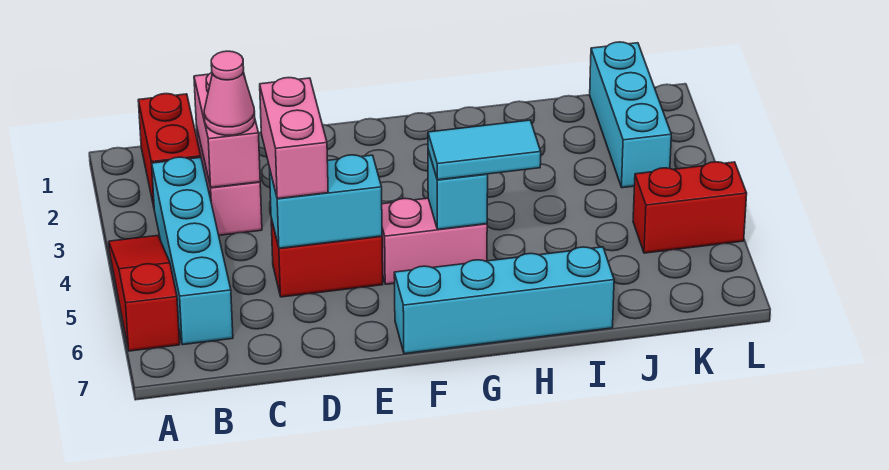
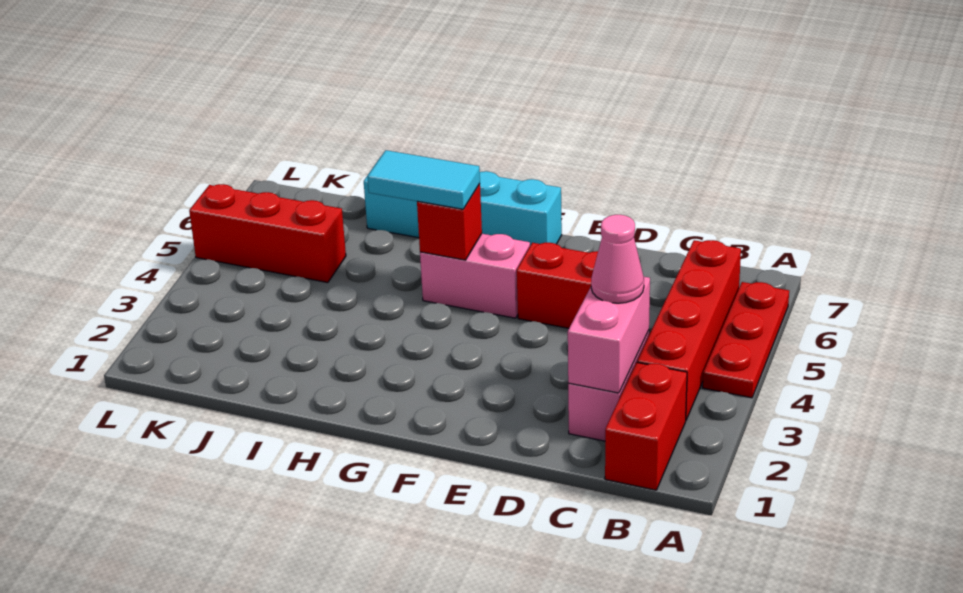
red 1x3 slope [109,235,180,351] -> red 1x3 plate [703,282,789,398]
cyan 1x4 brick [152,157,233,345] -> red 1x4 brick [637,240,741,420]
pink 1x2 brick [260,78,328,199] -> none
cyan 1x2 brick [270,155,382,248] -> none
cyan 1x1 brick [428,150,488,229] -> red 1x1 brick [417,184,482,260]
cyan 1x3 brick [590,42,671,188] -> none
red 1x2 brick [633,162,747,253] -> red 1x3 brick [189,184,346,283]

